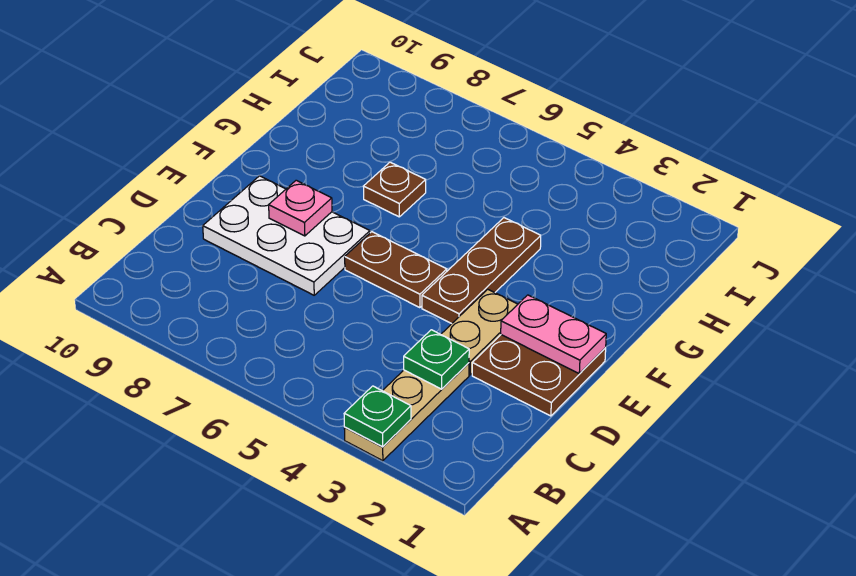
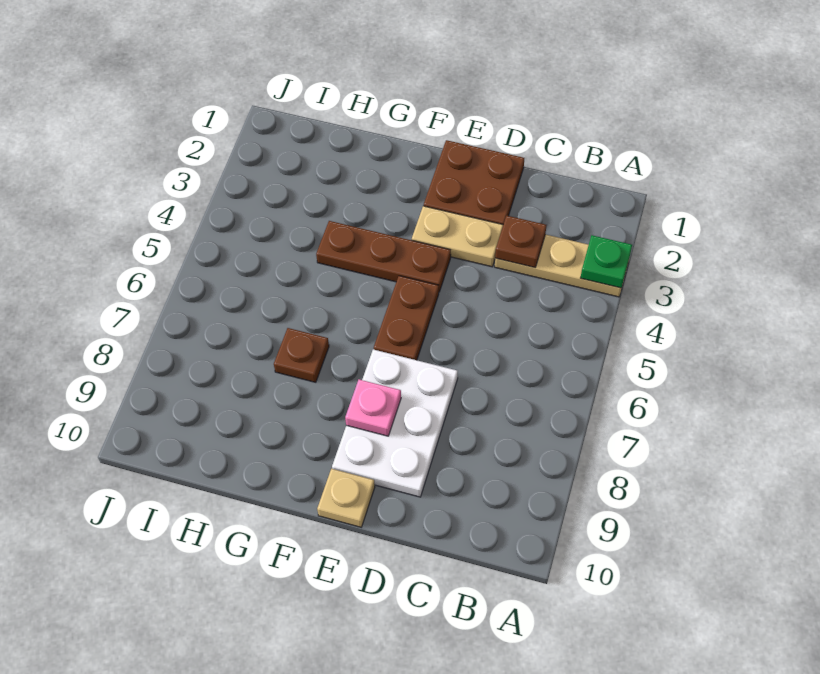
green 1x1 plate [404,330,469,389] -> brown 1x1 plate [495,216,546,267]
pink 1x2 plate [501,295,606,373] -> none
none -> tan 1x1 plate [317,469,375,527]

